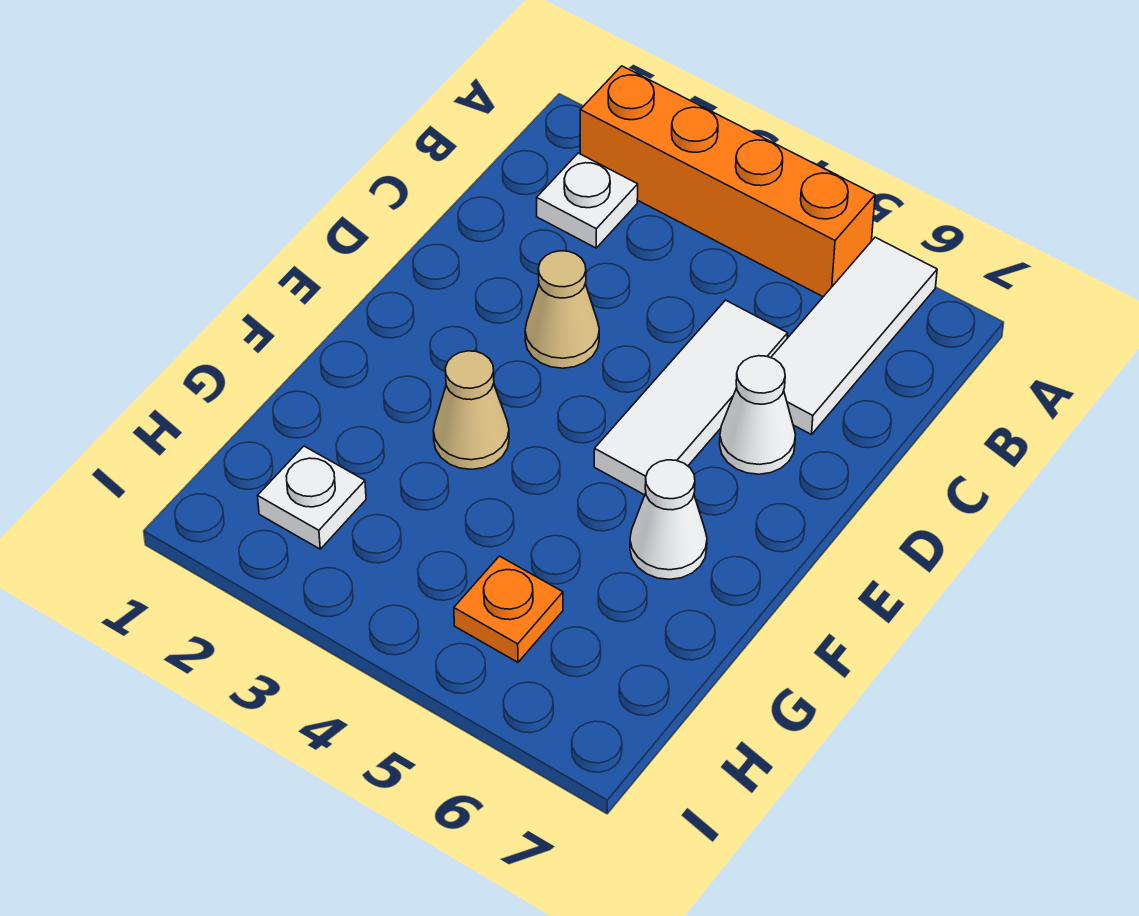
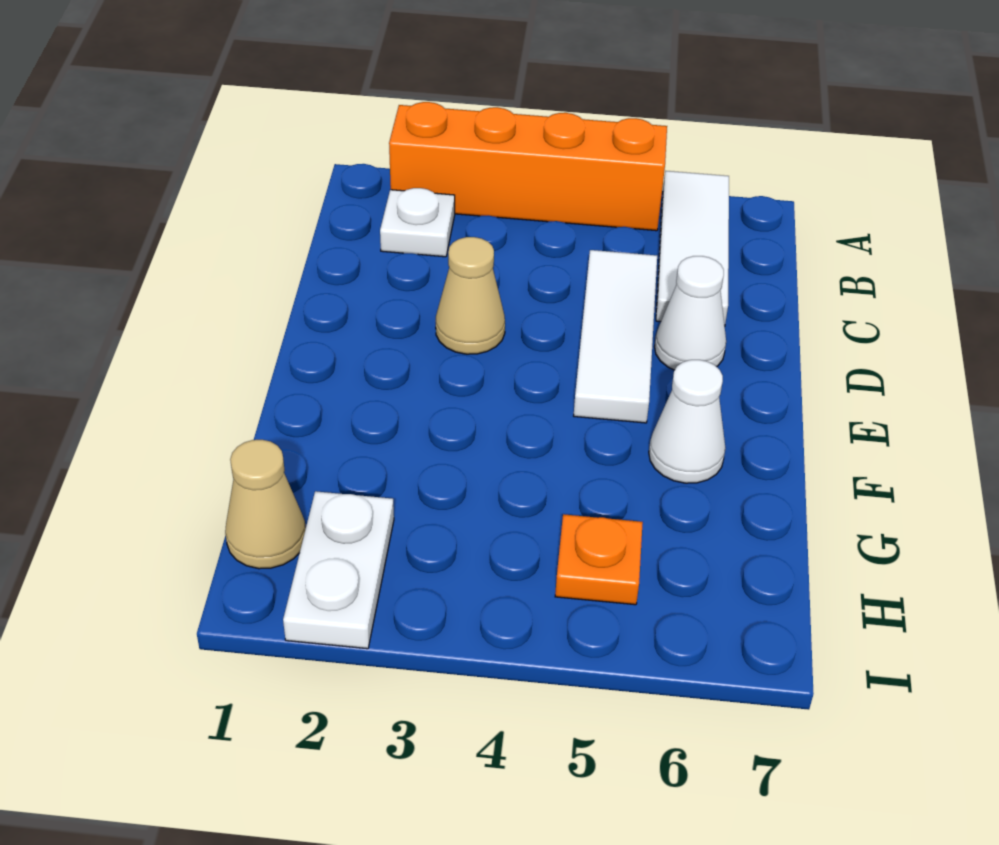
tan 1x1 cone [433,351,509,469] -> tan 1x1 cone moved to [225,440,306,569]
white 1x1 plate [258,446,366,549] -> white 1x2 plate [283,491,394,649]

